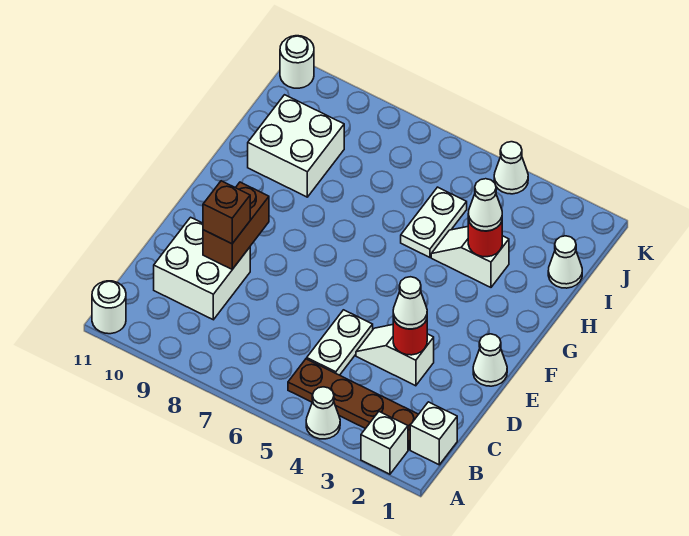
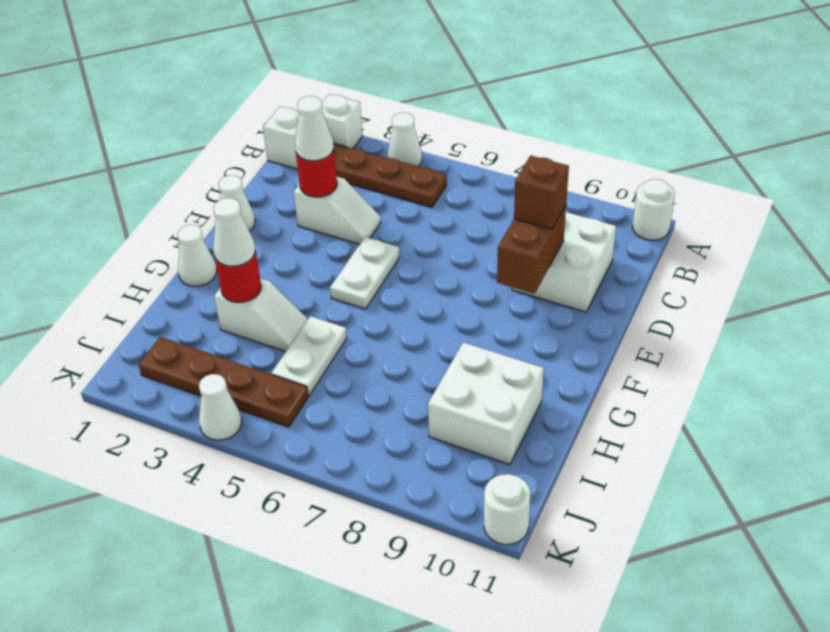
white 1x2 plate [307,310,373,375] -> white 1x2 plate moved to [330,237,399,309]
white 1x1 cone [548,236,582,288] -> white 1x1 cone moved to [177,225,217,286]
none -> brown 1x4 plate [139,337,308,427]

